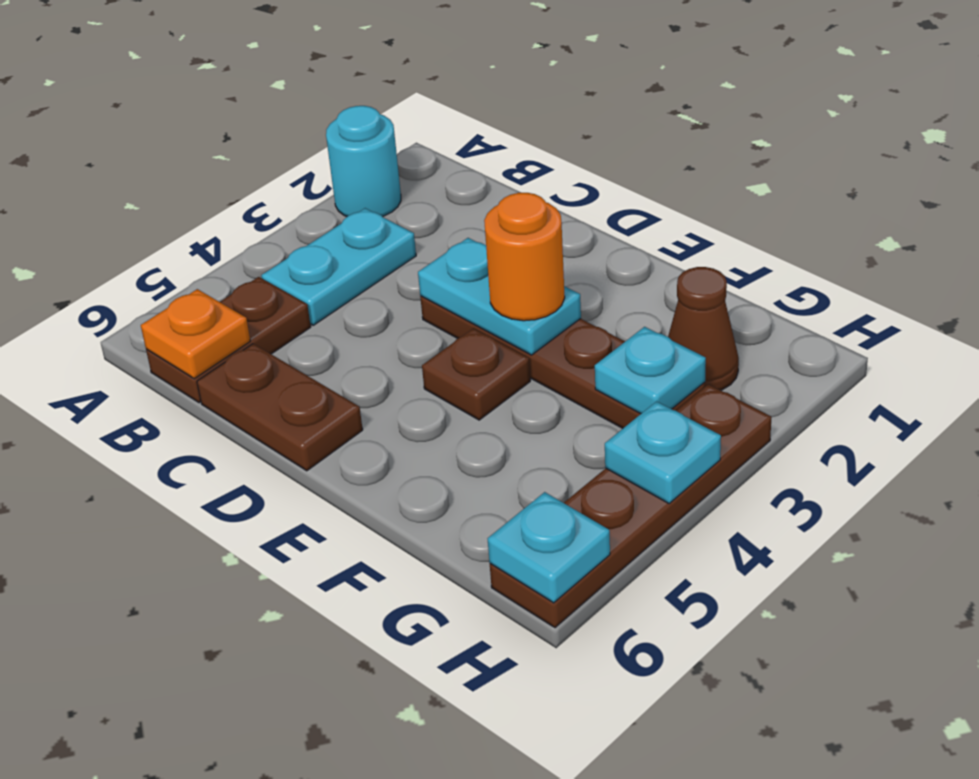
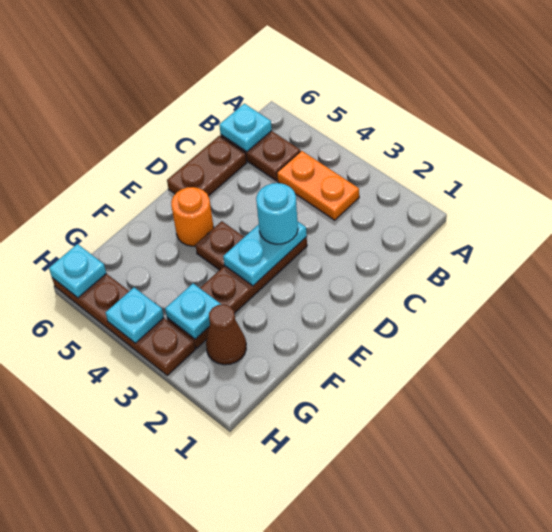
cyan 1x1 round brick [326,106,401,217] -> cyan 1x1 round brick moved to [256,183,298,244]
cyan 1x2 plate [261,208,416,325] -> orange 1x2 plate [277,151,359,220]
orange 1x1 plate [141,289,250,379] -> cyan 1x1 plate [219,104,272,152]
orange 1x1 round brick [484,193,565,321] -> orange 1x1 round brick moved to [171,187,214,246]

